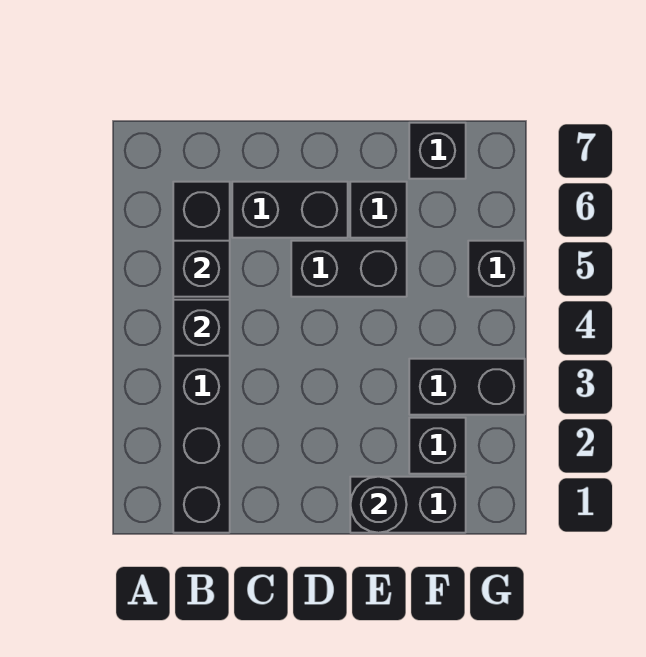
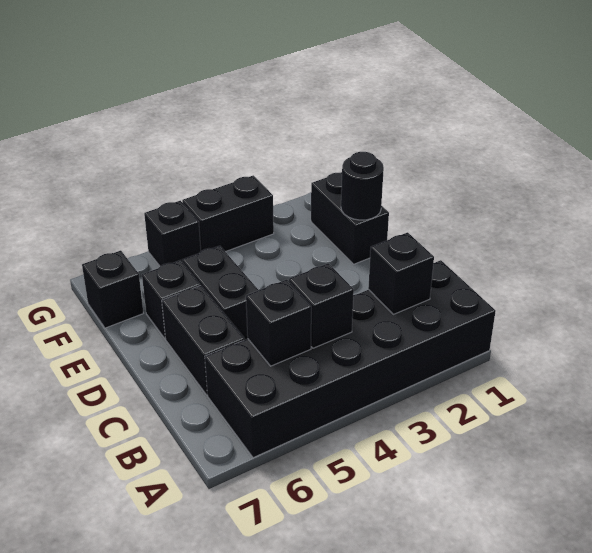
black 1x6 brick [173,182,230,533] -> black 2x6 brick [205,260,496,458]
black 1x1 brick [409,418,466,474] -> black 1x1 brick moved to [368,232,434,314]
black 1x2 brick [409,359,525,415] -> black 1x2 brick turned to [182,175,274,252]

